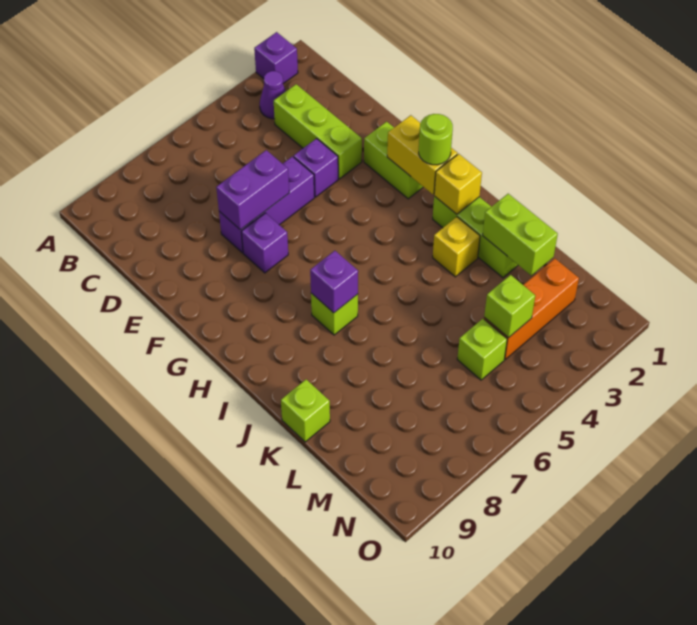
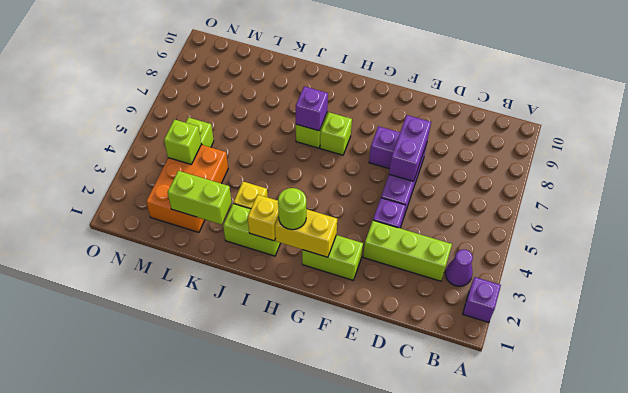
lime 1x3 brick [433,196,518,278] -> lime 1x2 brick [223,204,280,256]
lime 1x1 brick [281,379,330,442] -> lime 1x1 brick moved to [320,112,352,155]
orange 1x3 brick [484,259,579,359] -> orange 2x3 brick [146,145,228,232]

